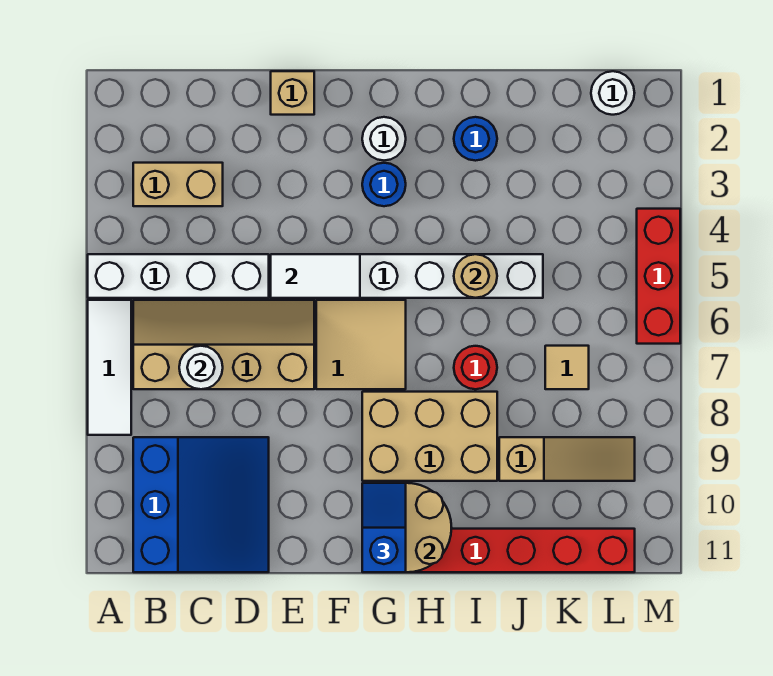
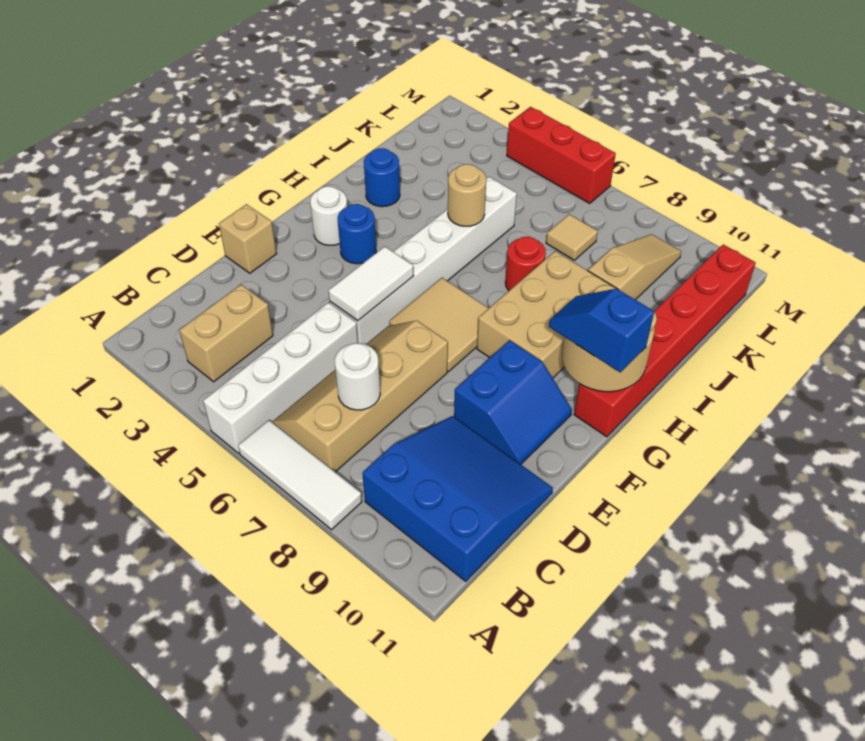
none -> blue 2x2 slope [454,340,572,464]
white 1x1 round brick [591,71,634,115] -> none

